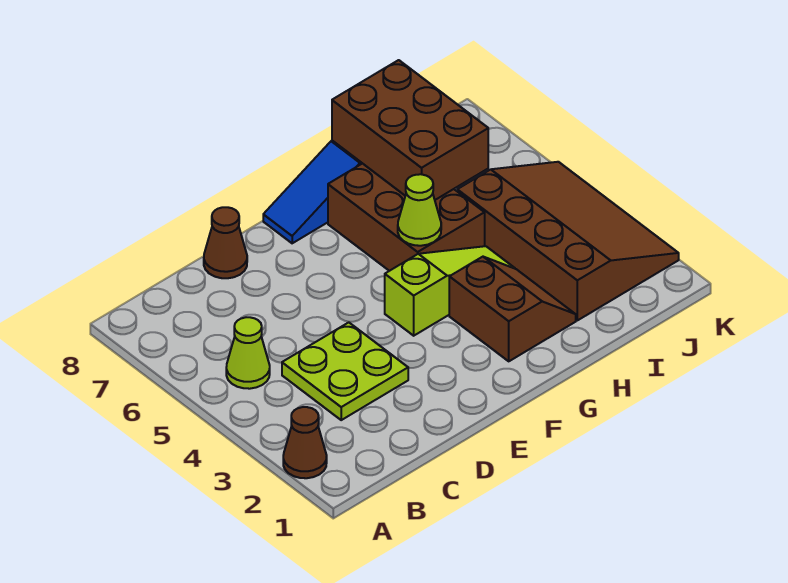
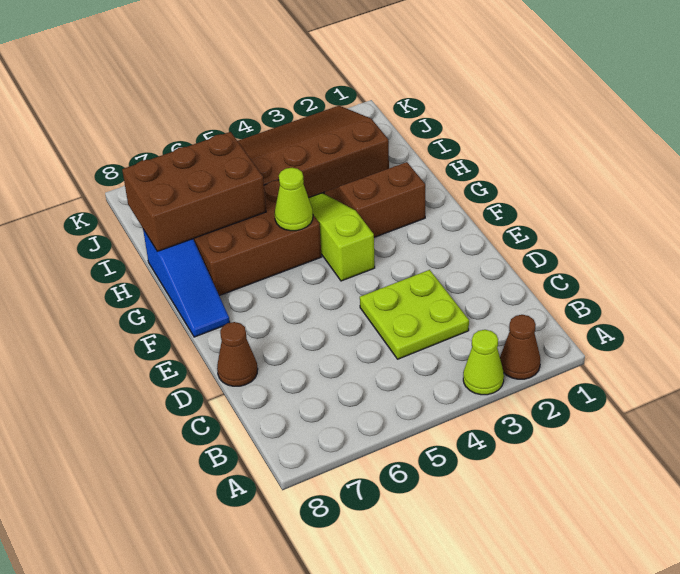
lime 1x1 cone [226,317,270,389] -> lime 1x1 cone moved to [463,330,504,395]

